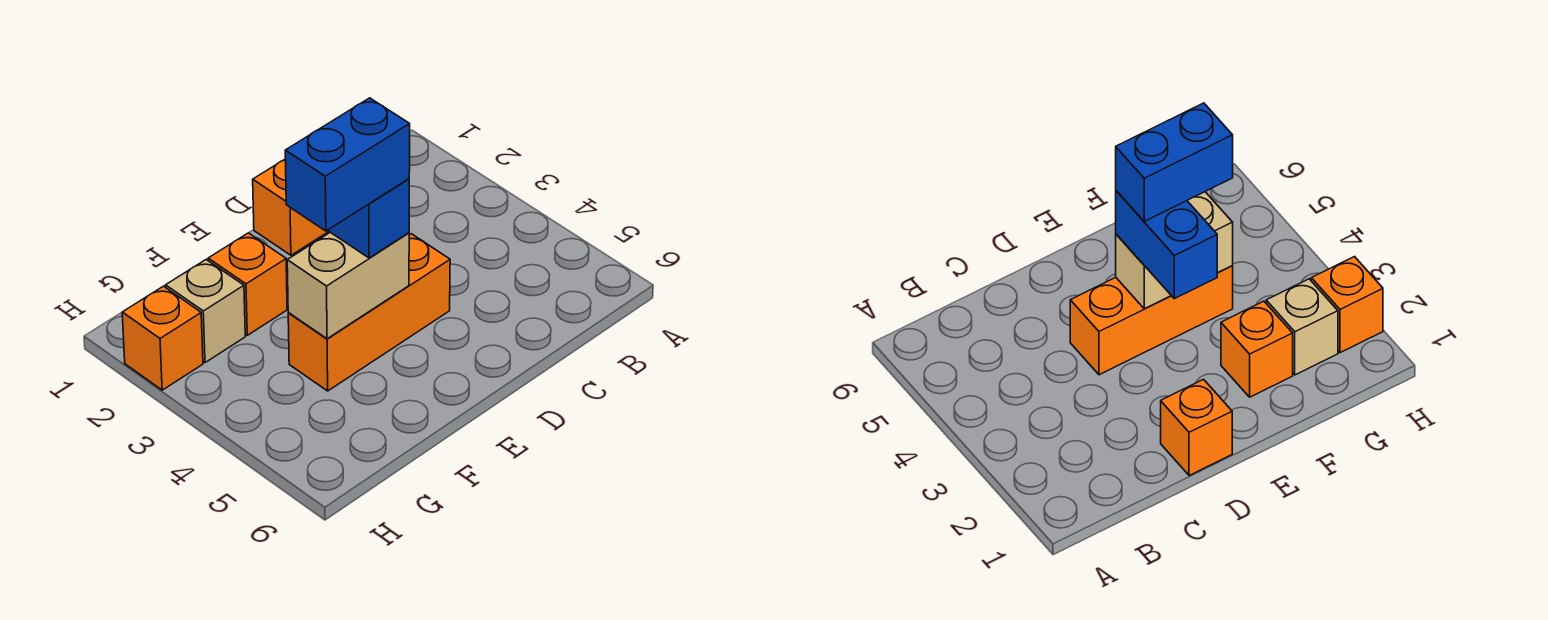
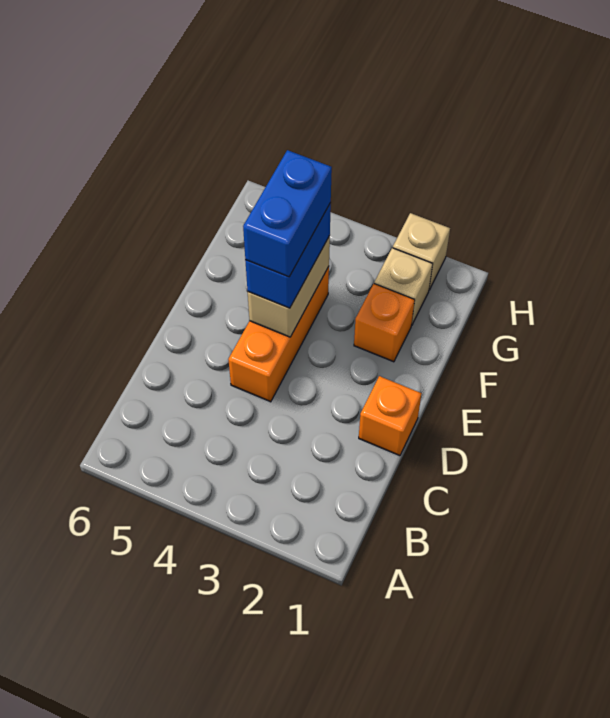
blue 1x2 brick [328,179,409,258] -> blue 1x2 brick turned to [245,203,331,308]
orange 1x1 brick [122,286,203,390] -> tan 1x1 brick [393,213,450,290]

